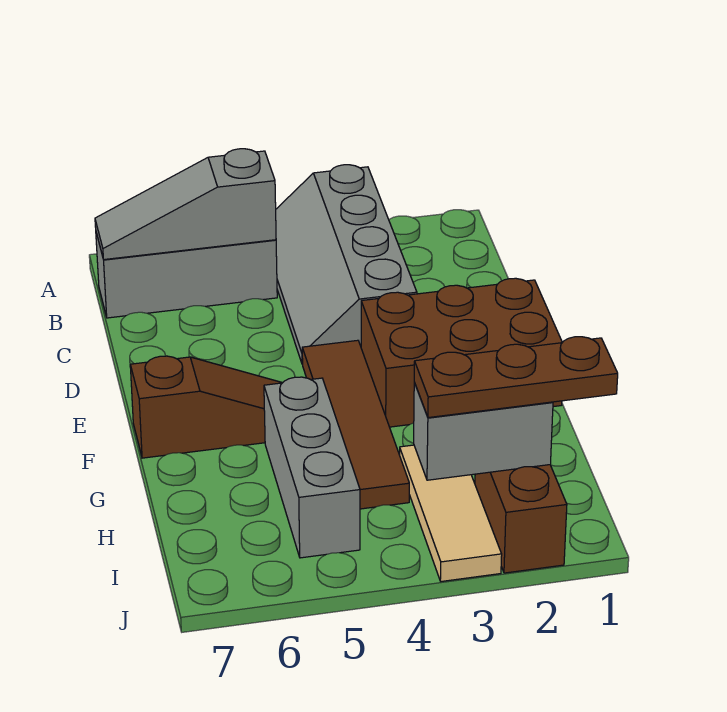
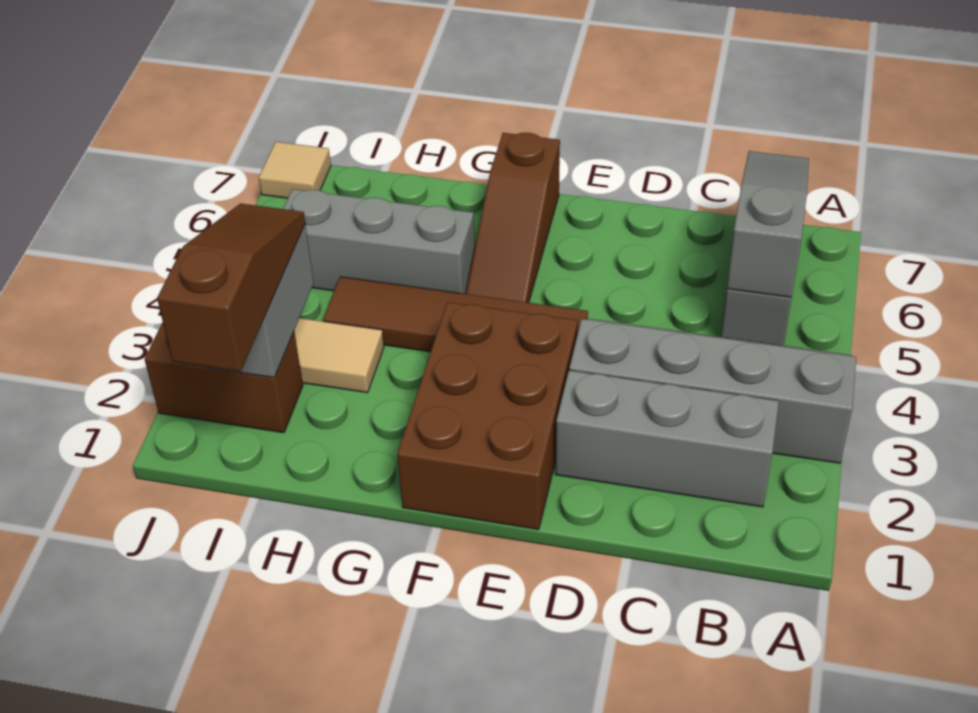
none -> grey 1x3 brick [556,370,779,507]
brown 1x3 plate [414,337,618,418] -> brown 1x3 slope [157,204,305,372]
none -> tan 1x1 tile [259,142,331,198]

